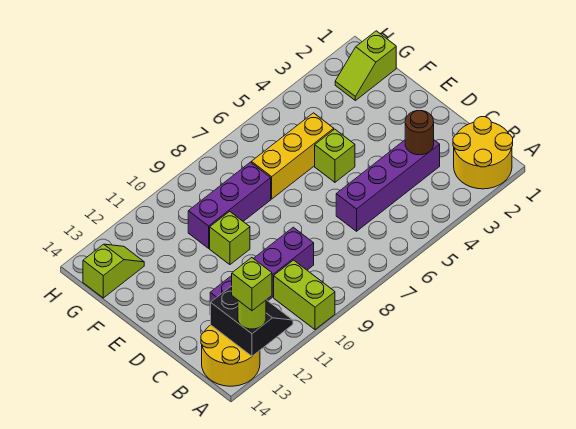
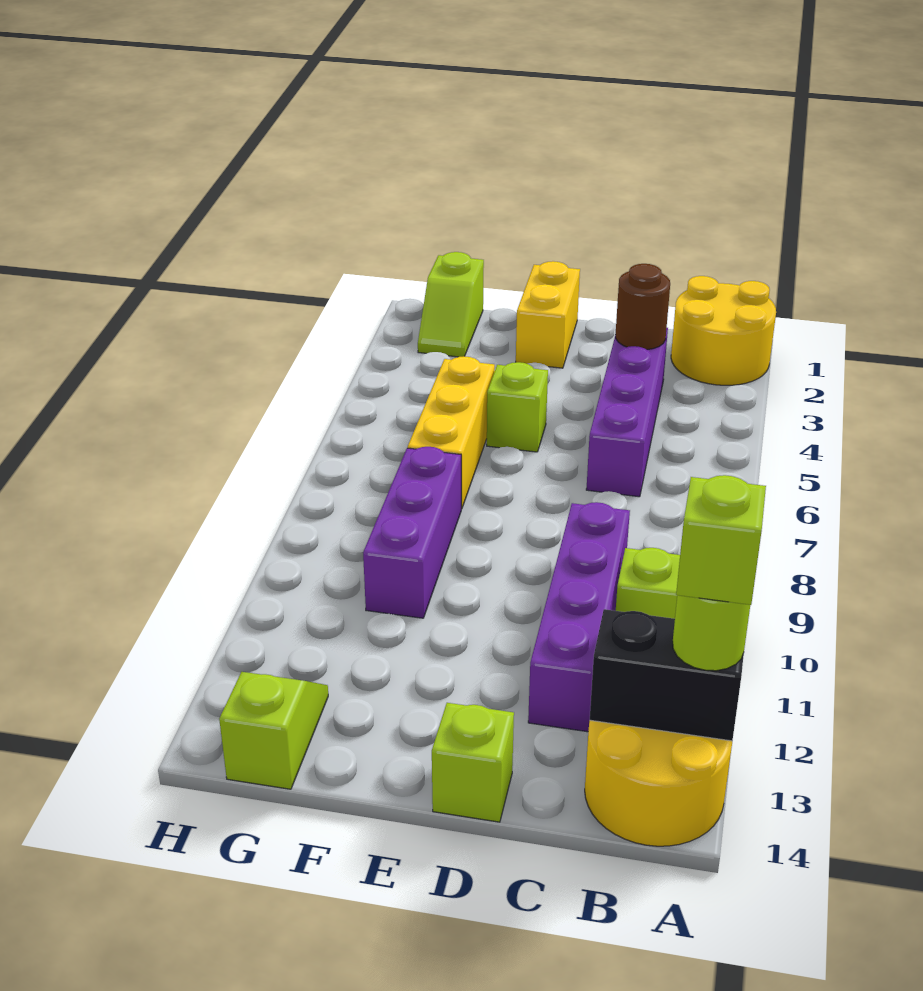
none -> yellow 1x2 brick [516,261,580,368]
lime 1x1 brick [210,211,250,265] -> lime 1x1 brick moved to [432,703,514,822]

